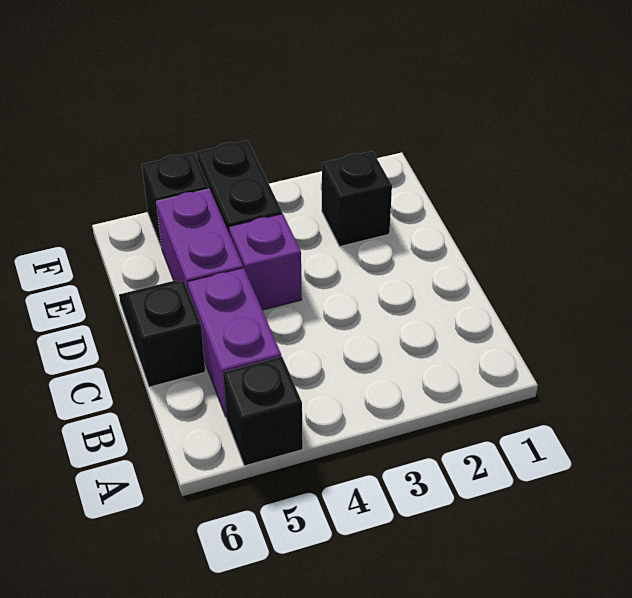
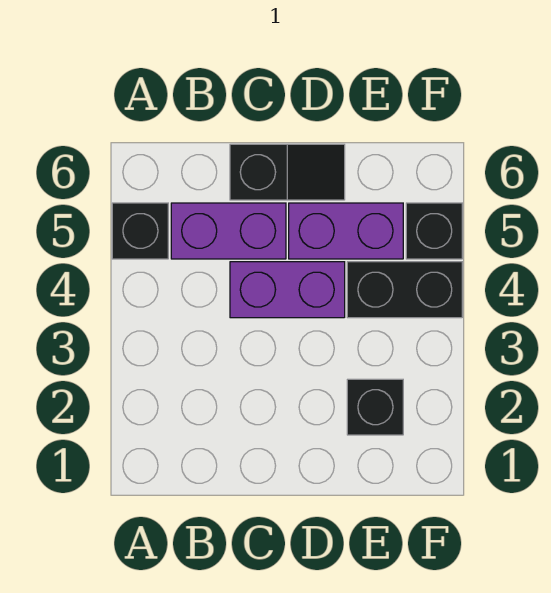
purple 1x1 brick [229,214,302,310] -> purple 1x2 brick [230,262,345,318]

